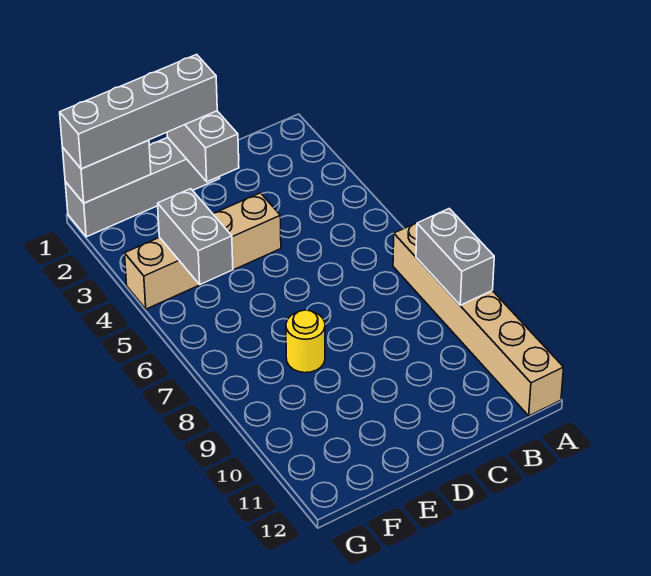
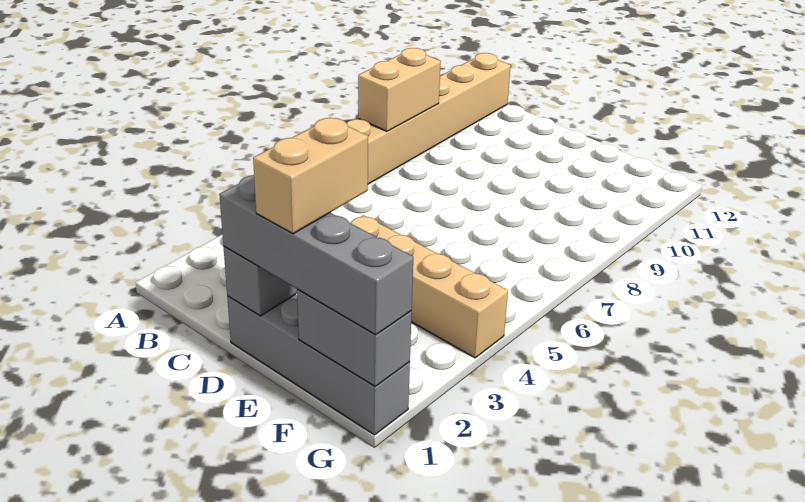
grey 1x2 brick [416,209,494,305] -> tan 1x2 brick [358,48,441,131]
none -> tan 1x2 brick [253,118,368,234]
yellow 1x1 round brick [286,310,325,373] -> none
grey 1x2 brick [158,189,233,285] -> none

